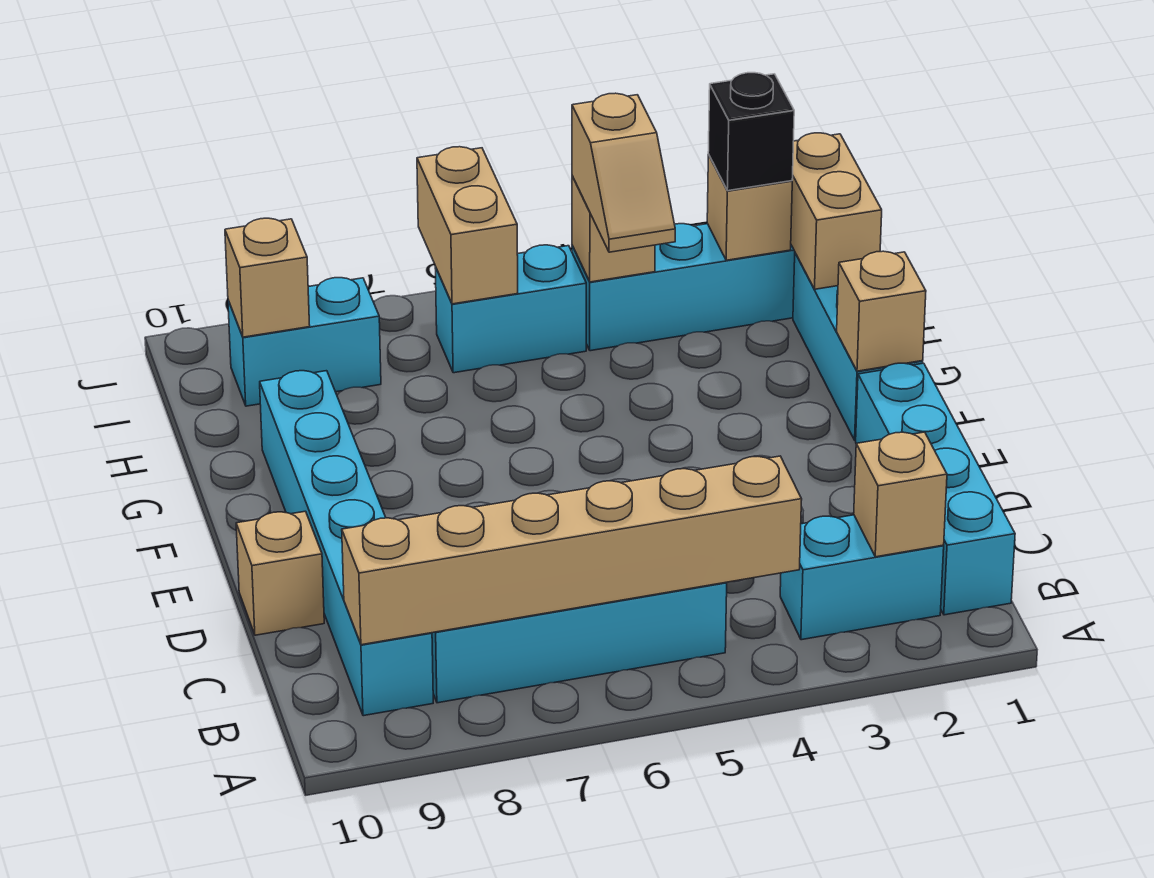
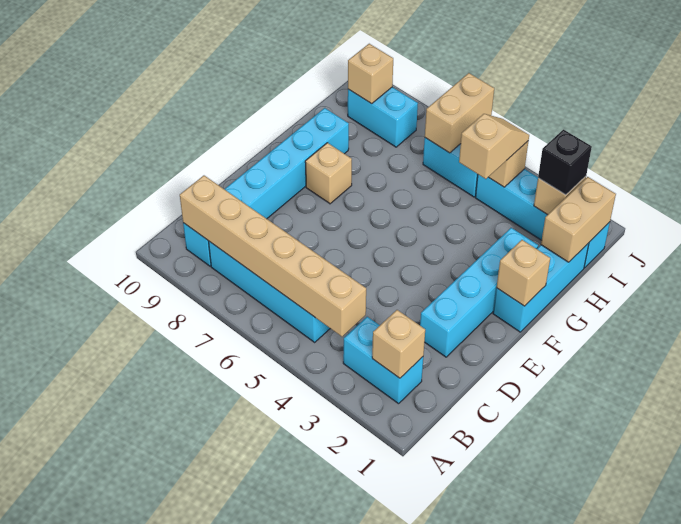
cyan 1x4 brick [856,363,1015,615] -> cyan 1x4 brick moved to [420,228,538,357]
tan 1x1 brick [236,511,324,635] -> tan 1x1 brick moved to [305,143,352,204]
tan 1x2 slope [572,93,675,252] -> tan 1x2 slope turned to [459,114,529,179]

